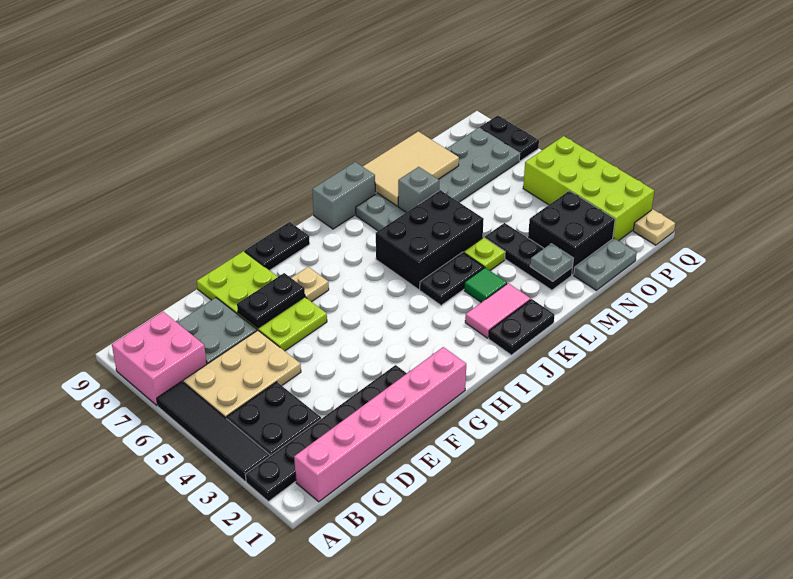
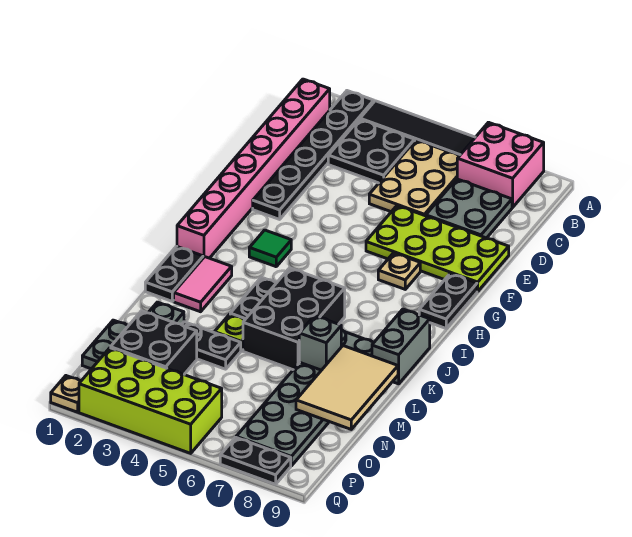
pink 1x6 brick [294,347,466,502] -> pink 1x8 brick [177,79,330,258]
black 1x2 plate [237,273,305,328] -> none
green 1x1 tile [464,268,507,302] -> green 1x1 tile moved to [249,230,291,267]

